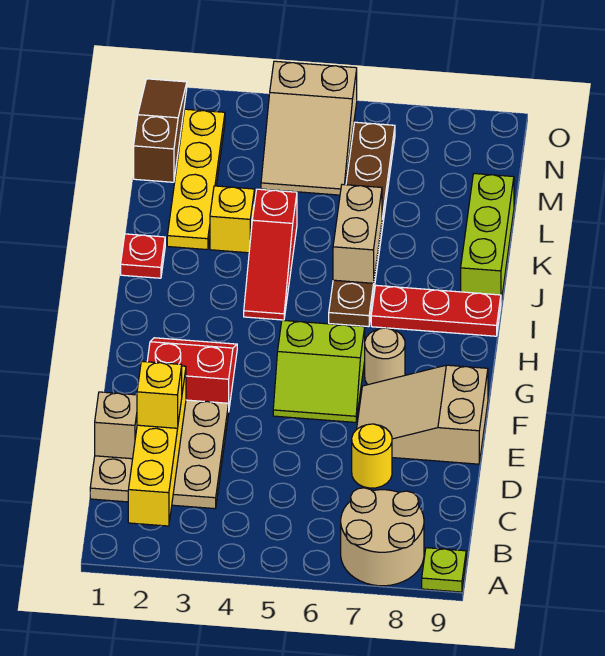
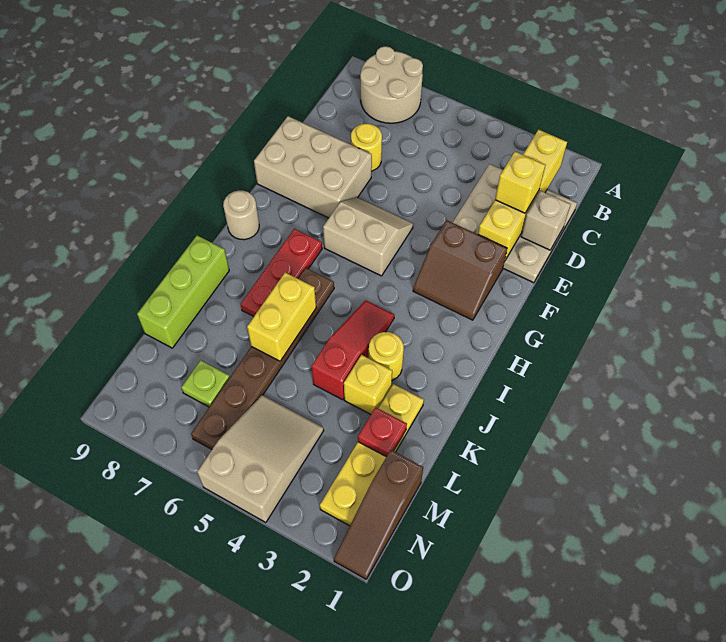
lime 1x1 plate [422,548,466,592] -> lime 1x1 plate moved to [181,360,230,407]
tan 2x3 slope [357,365,488,464] -> tan 2x3 brick [254,116,372,218]
red 2x2 slope [147,338,237,407] -> brown 2x2 slope [413,220,507,320]
lime 2x2 slope [273,320,365,422] -> tan 2x2 slope [323,197,413,276]
tan 1x1 round brick [365,328,405,385] -> tan 1x1 round brick moved to [223,191,259,240]
red 1x3 plate [371,285,501,336] -> red 1x3 plate turned to [241,229,322,317]
red 1x1 plate [121,234,165,278] -> red 1x1 plate moved to [358,407,407,457]
none -> yellow 1x1 round brick [369,332,404,381]
tan 1x2 brick [333,184,382,283] -> yellow 1x2 brick [247,273,316,361]

